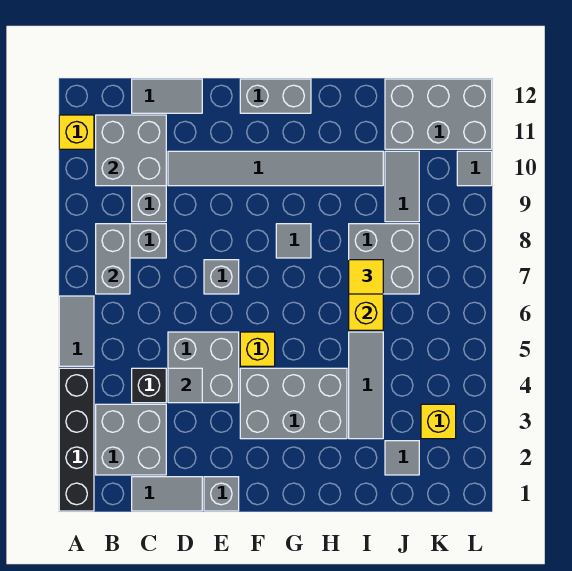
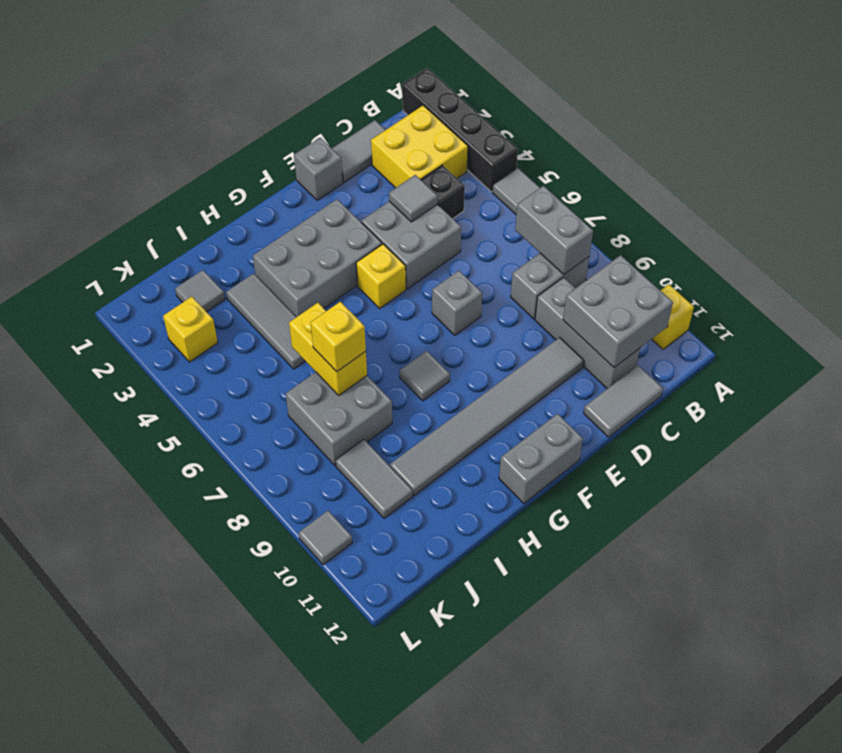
grey 2x2 brick [96,404,166,475] -> yellow 2x2 brick [371,105,468,188]
yellow 1x1 tile [349,260,383,294] -> yellow 1x1 brick [311,302,366,372]
grey 2x3 brick [385,79,492,149] -> none

